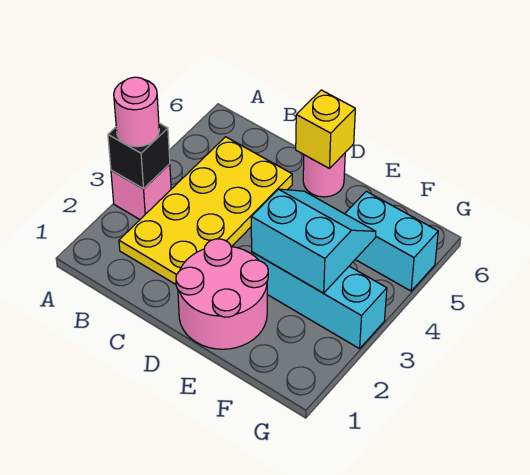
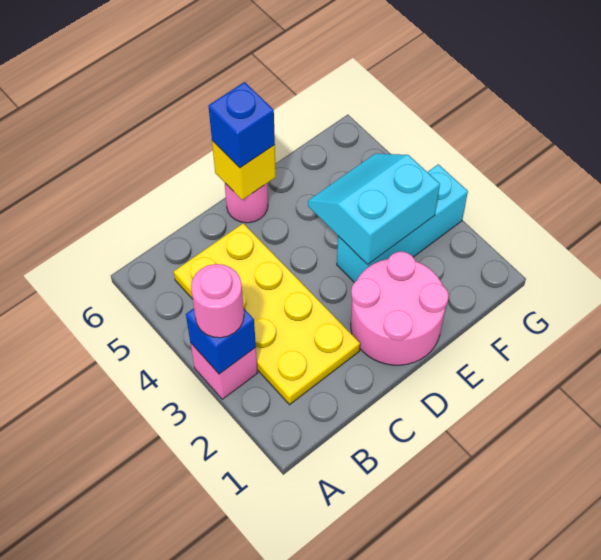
black 1x1 brick [108,123,170,189] -> blue 1x1 brick [186,308,256,374]
none -> blue 1x1 brick [209,82,275,168]
cyan 1x2 brick [345,191,438,291] -> none

